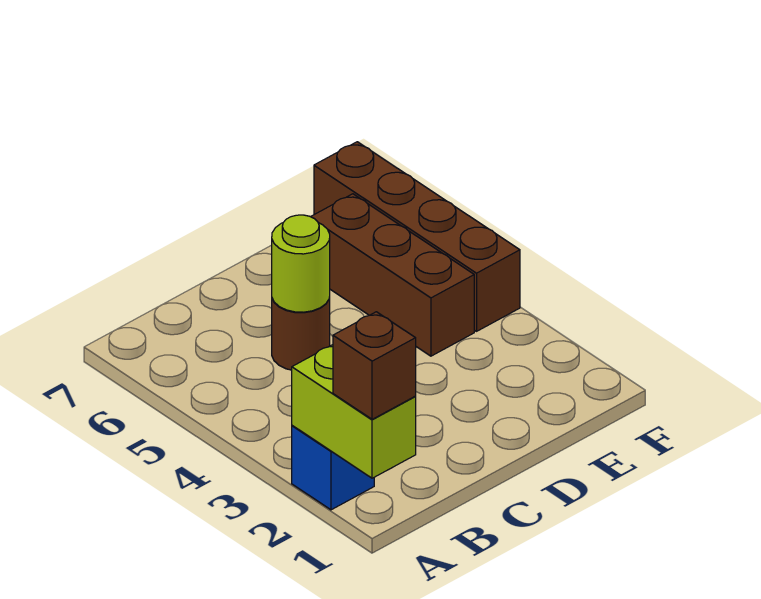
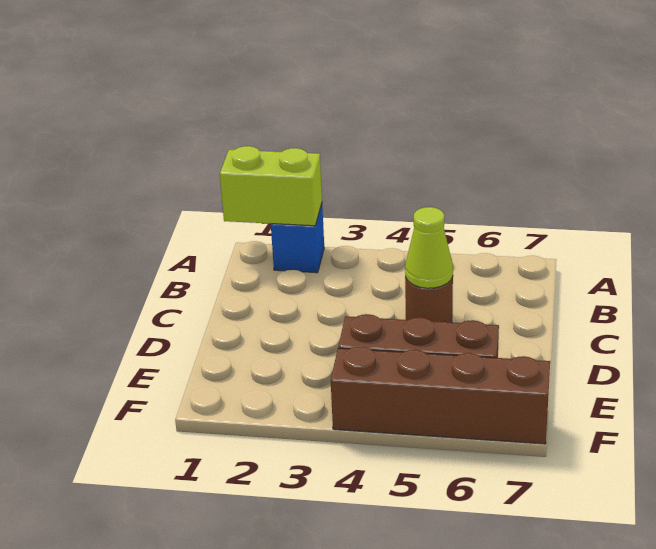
brown 1x1 brick [333,312,416,419] -> none
lime 1x1 round brick [272,215,330,312] -> lime 1x1 cone [405,207,453,288]

